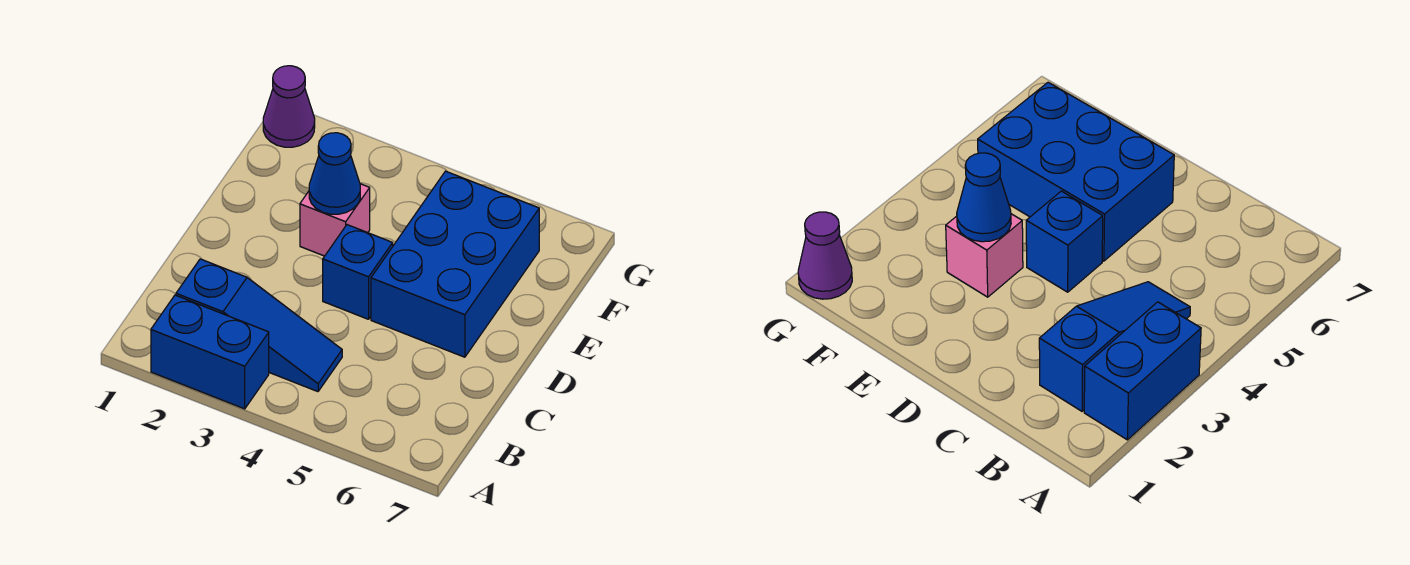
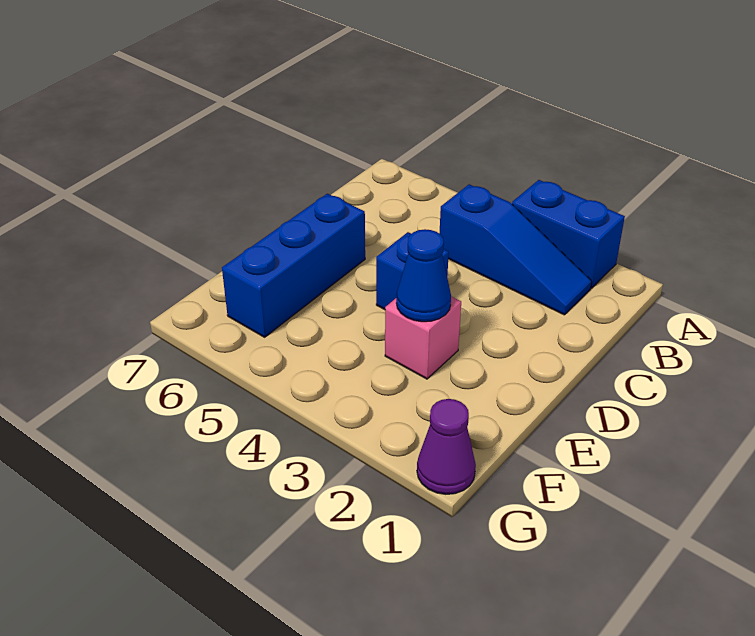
blue 1x3 slope [176,259,342,392] -> blue 1x3 slope turned to [439,184,592,315]
blue 2x3 brick [371,171,539,357] -> blue 1x3 brick [222,194,365,337]

